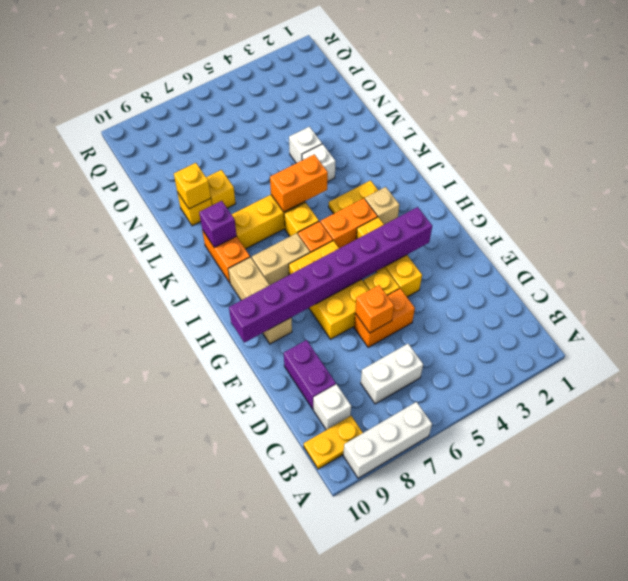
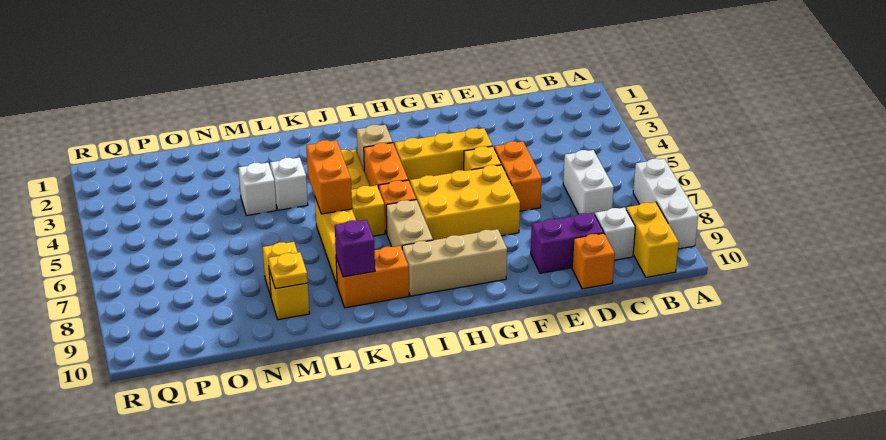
yellow 1x2 plate [304,416,363,469] -> yellow 1x2 brick [626,202,679,277]
orange 1x1 brick [355,285,394,333] -> orange 1x1 brick moved to [572,233,615,289]
purple 1x8 brick [229,207,432,343] -> none
yellow 1x1 brick [174,163,211,209] -> yellow 1x1 plate [268,252,308,289]

